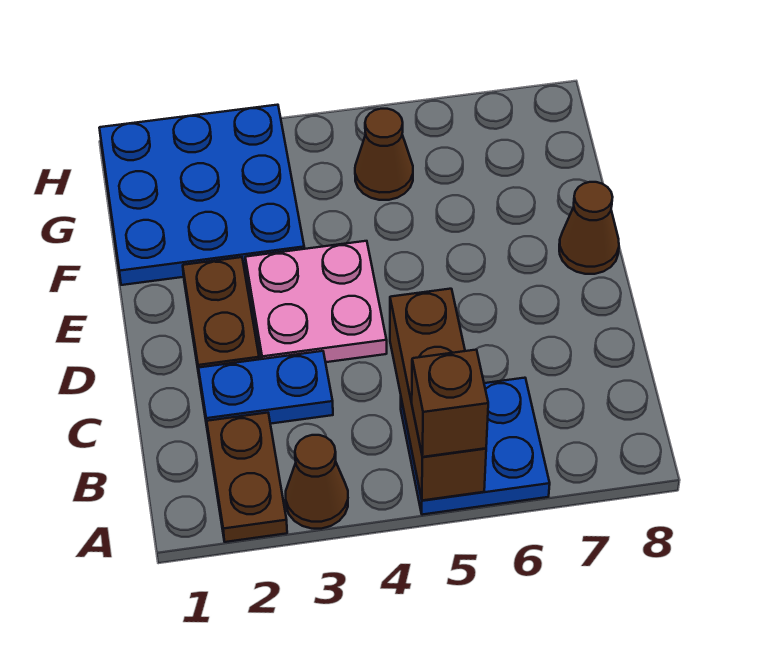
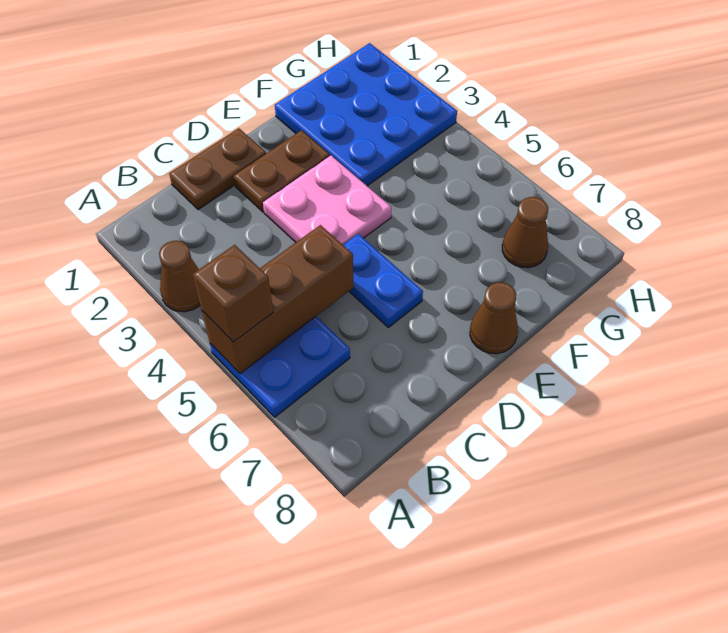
brown 1x2 plate [207,413,287,542] -> brown 1x2 plate moved to [169,128,266,210]
blue 1x2 plate [199,351,333,432] -> blue 1x2 plate moved to [343,234,423,327]
brown 1x1 cone [355,109,413,200] -> brown 1x1 cone moved to [502,197,548,268]

